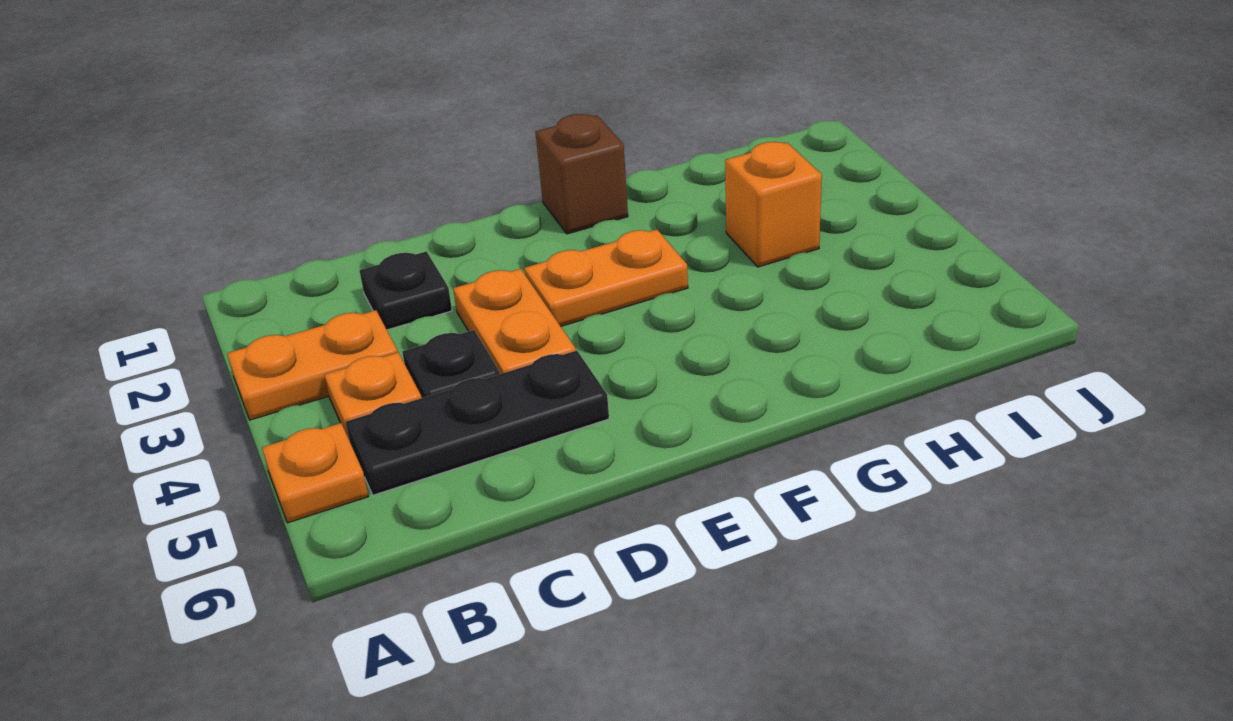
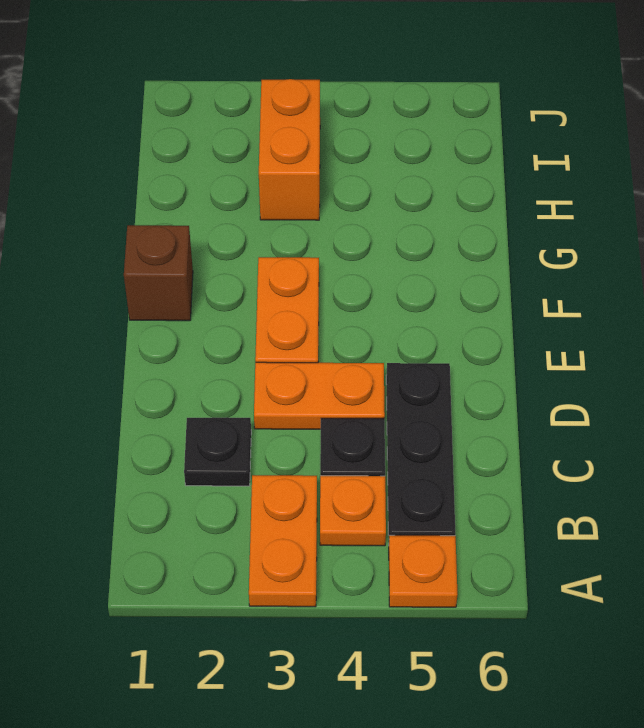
orange 1x1 brick [725,142,822,267] -> orange 1x2 brick [259,79,320,220]

